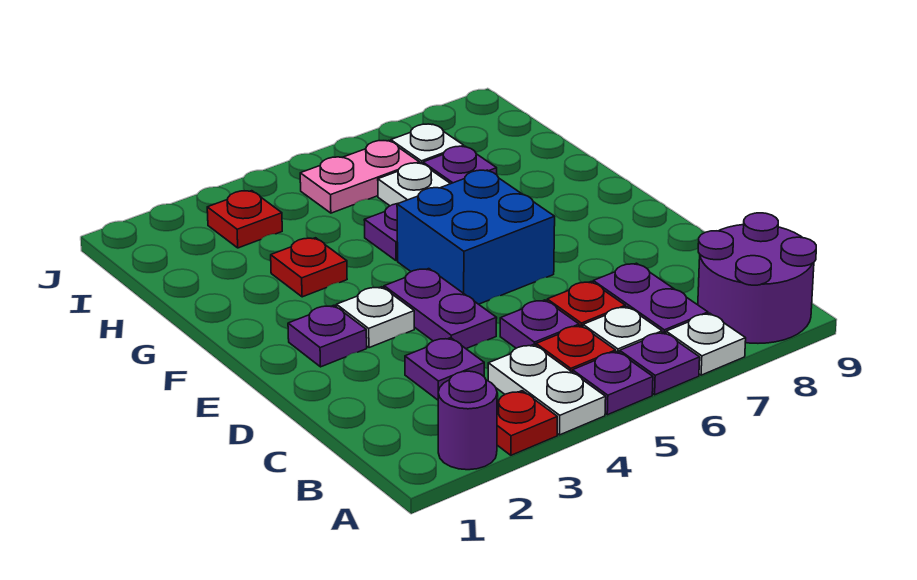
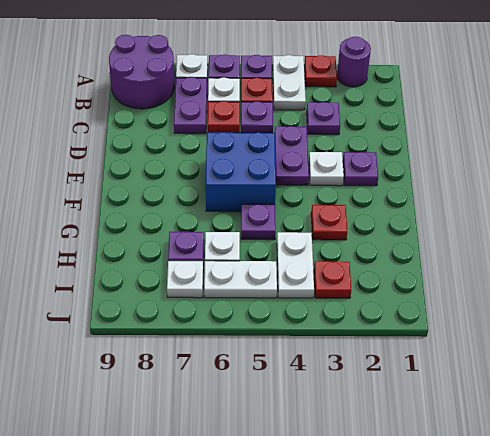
none -> white 1x2 plate [277,232,314,298]
pink 1x2 plate [300,141,419,213] -> white 1x2 plate [204,261,277,298]

